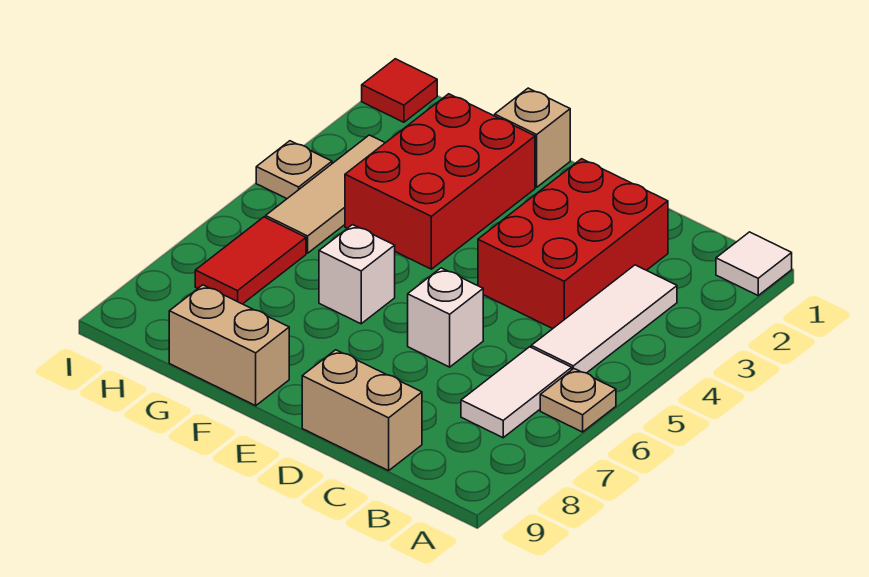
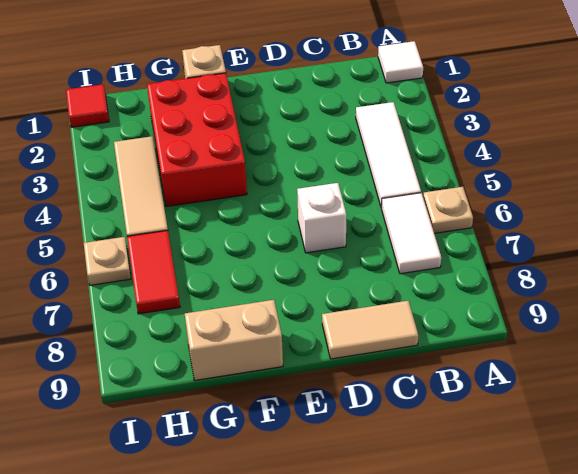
red 2x3 brick [478,159,668,329] -> none
tan 1x2 brick [302,350,422,471] -> tan 1x2 tile [322,301,419,359]
white 1x1 brick [319,225,395,324] -> none
tan 1x1 plate [256,141,332,199] -> tan 1x1 plate moved to [84,237,131,285]

